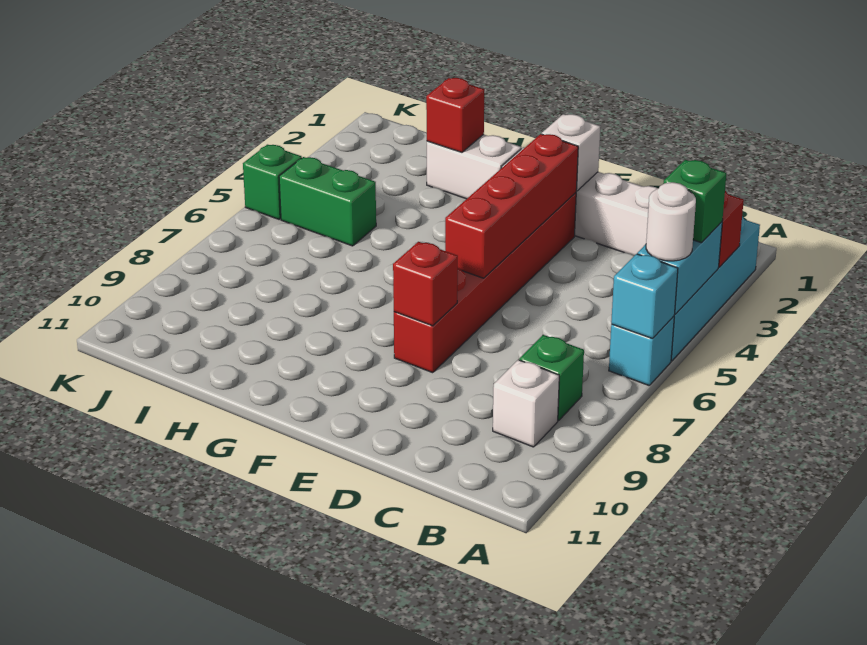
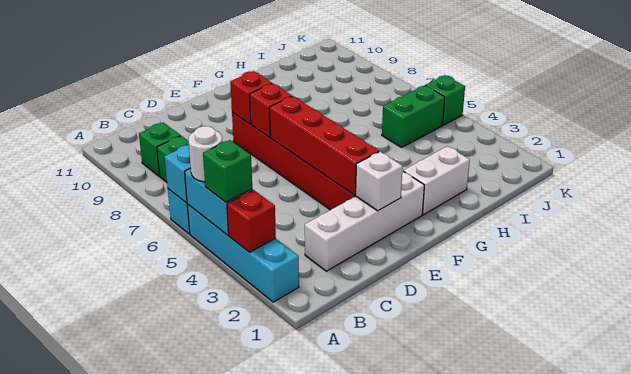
white 1x1 brick [493,360,559,447] -> green 1x1 brick [139,123,180,176]
red 1x1 brick [426,78,484,152] -> red 1x1 brick moved to [250,83,292,137]

